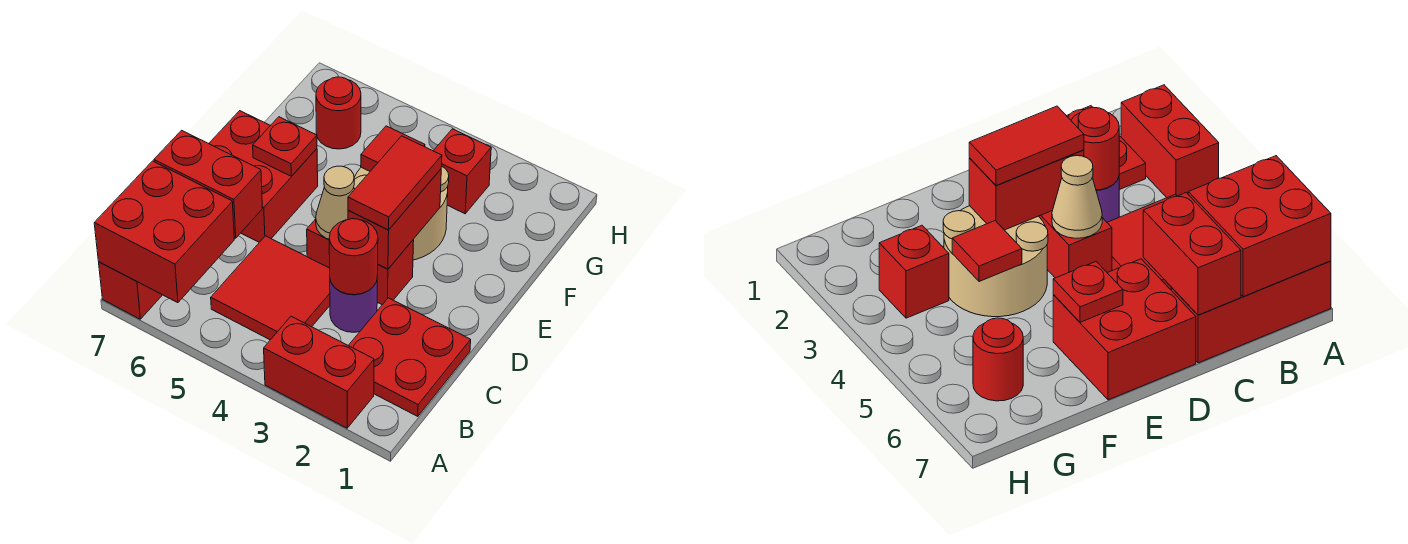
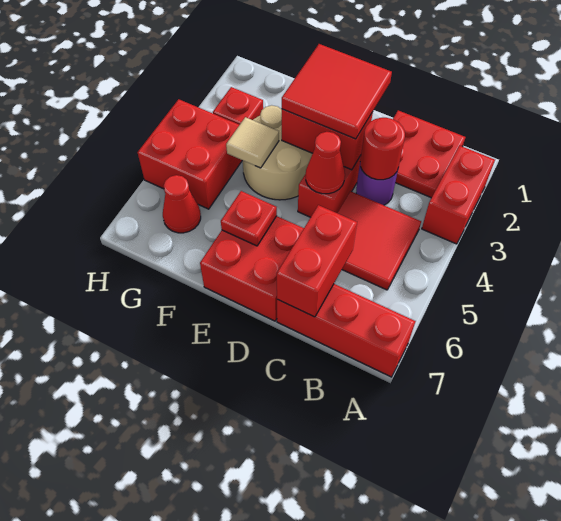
red 2x2 brick [94,161,234,303] -> red 2x2 brick moved to [138,99,242,209]
red 1x2 tile [348,136,442,230] -> red 2x2 tile [282,44,392,139]
tan 1x1 cone [316,166,355,239] -> red 1x1 cone [306,132,345,194]
red 1x1 tile [361,126,425,171] -> tan 1x1 tile [226,117,279,168]
red 1x1 round brick [316,77,361,149] -> red 1x1 cone [163,175,201,233]

